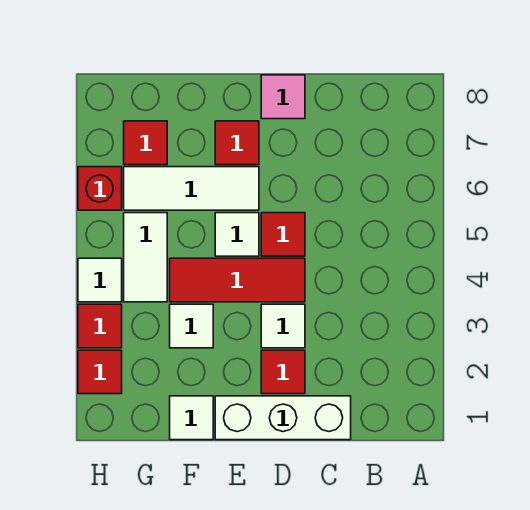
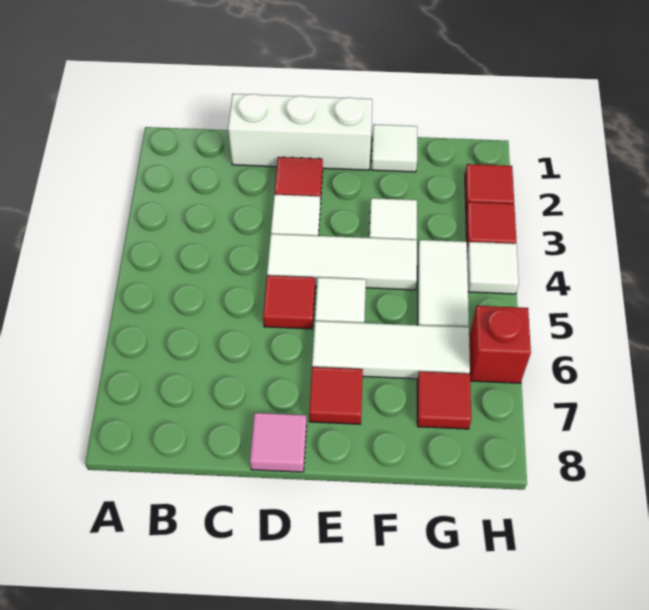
red 1x3 tile [170,258,305,302] -> white 1x3 tile [267,234,417,290]

